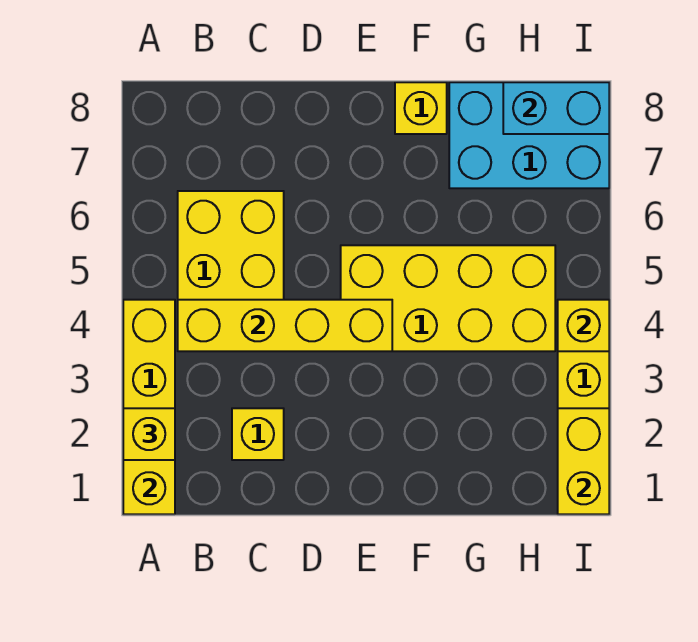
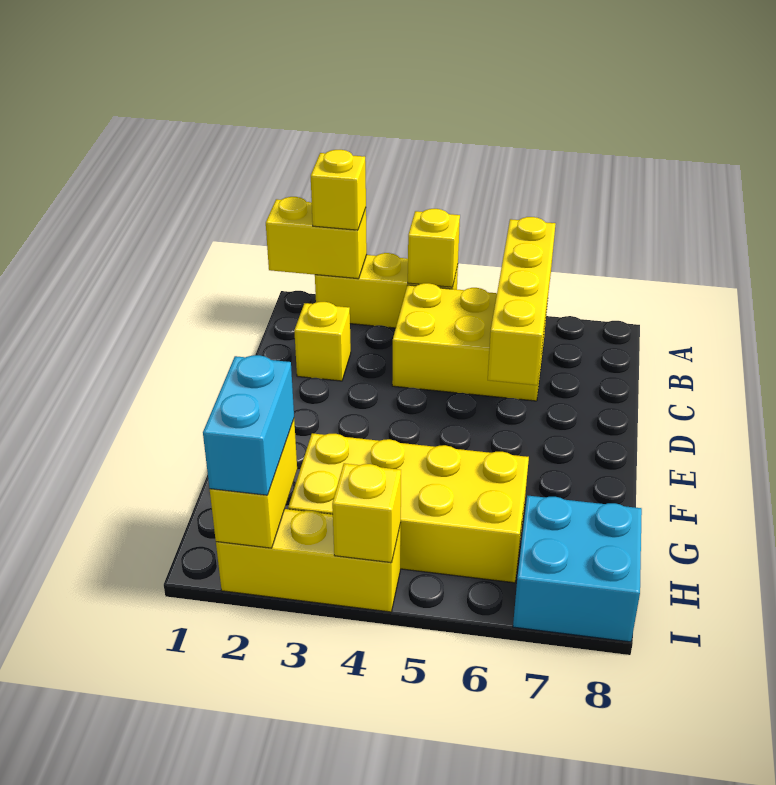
yellow 1x4 brick [178,300,392,351] -> yellow 1x4 brick moved to [488,217,555,385]
yellow 2x4 brick [341,245,555,351] -> yellow 2x4 brick turned to [288,433,529,583]
yellow 1x1 brick [395,82,447,134] -> yellow 1x1 brick moved to [408,209,460,287]
cyan 2x3 brick [449,82,609,188] -> cyan 2x2 brick [513,495,642,642]
cyan 1x2 brick [503,82,609,134] -> cyan 1x2 brick moved to [203,355,294,495]
yellow 1x2 brick [558,408,609,514] -> yellow 1x2 brick turned to [210,420,297,548]

